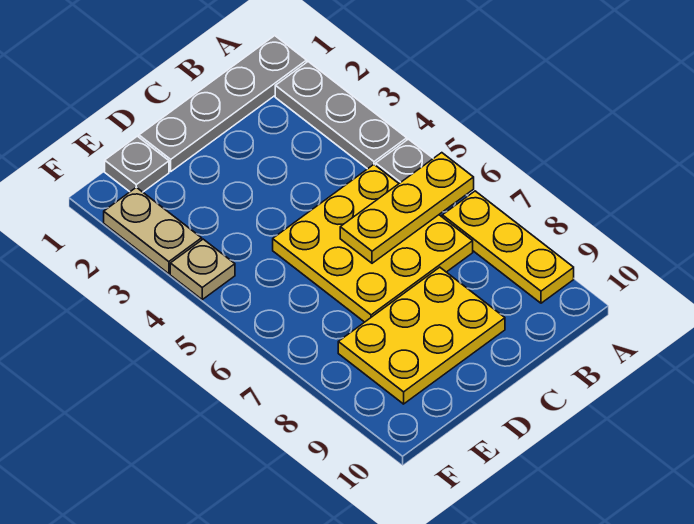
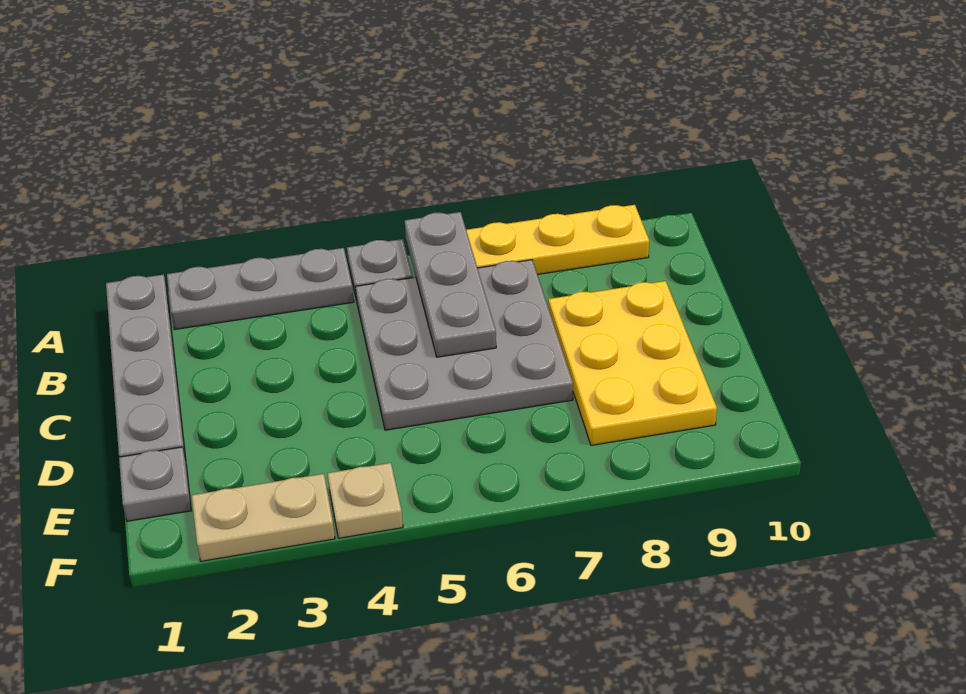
yellow 1x3 plate [340,153,474,263] -> grey 1x3 plate [405,212,496,357]
yellow 3x3 plate [273,165,473,322] -> grey 3x3 plate [355,260,573,430]

